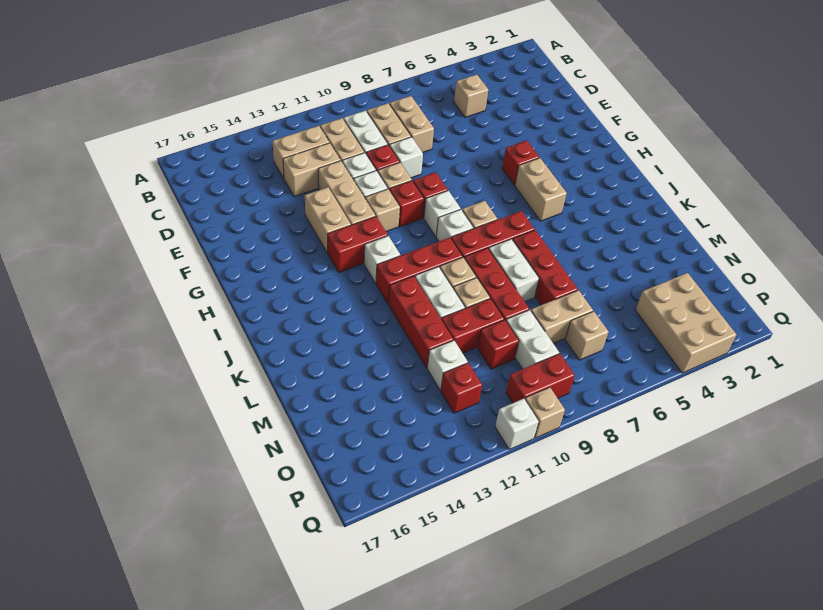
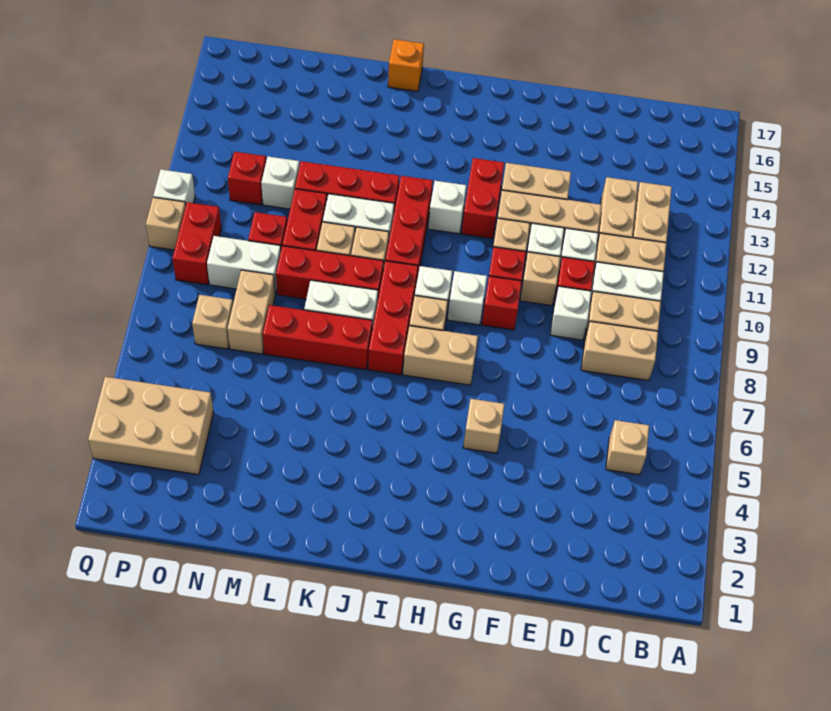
red 1x1 brick [502,141,539,185] -> tan 1x1 brick [463,399,505,453]
tan 1x2 brick [515,158,567,221] -> tan 1x2 brick moved to [403,326,478,385]
none -> orange 1x1 brick [388,39,424,91]

